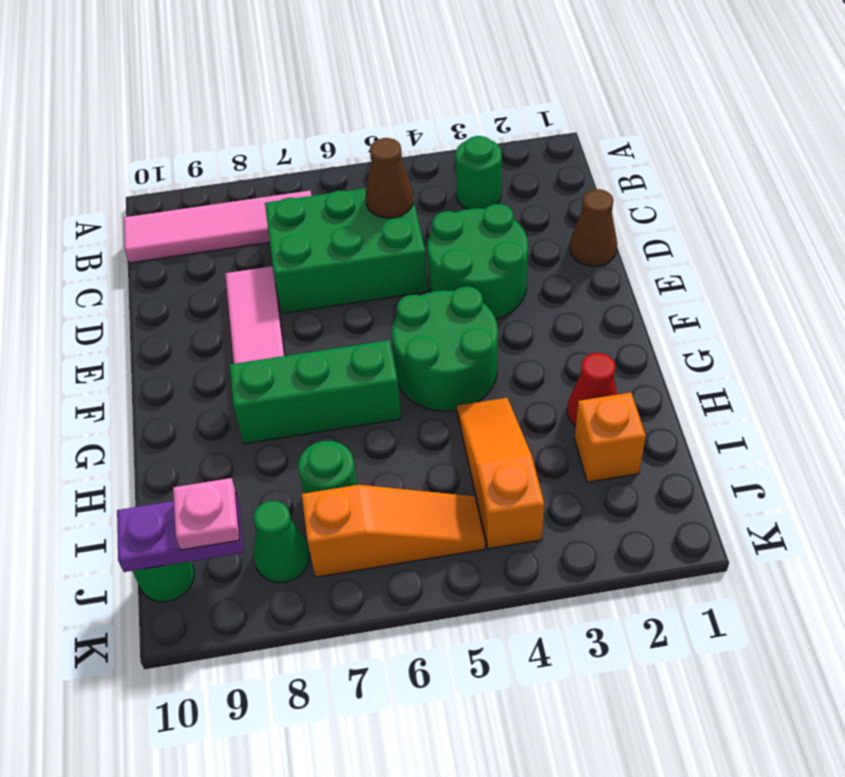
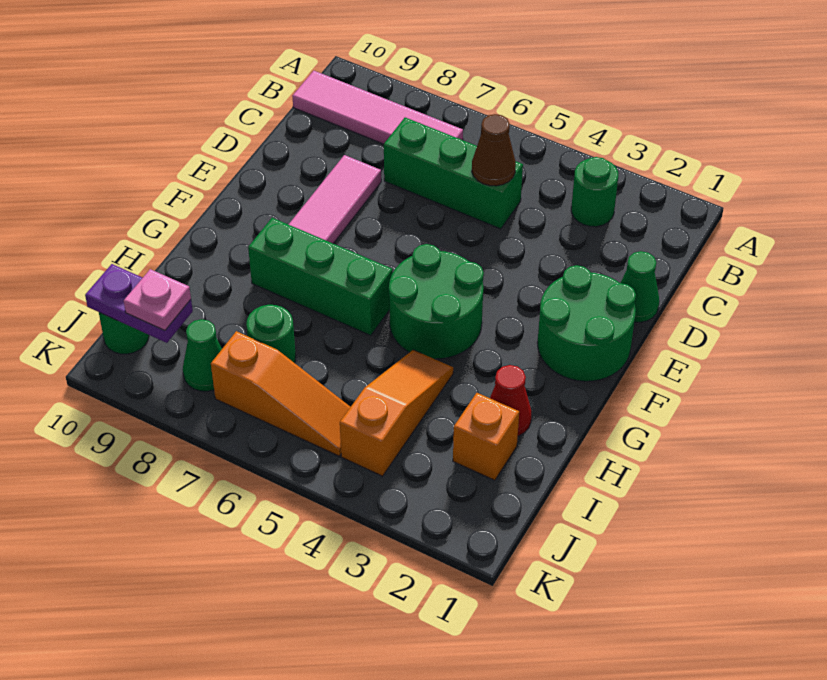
green 2x3 brick [265,188,428,314] -> green 1x3 brick [384,118,523,229]
brown 1x1 cone [570,189,617,266] -> green 1x1 cone [621,251,659,322]
green 2x2 round brick [427,204,528,319] -> green 2x2 round brick moved to [538,265,636,381]

